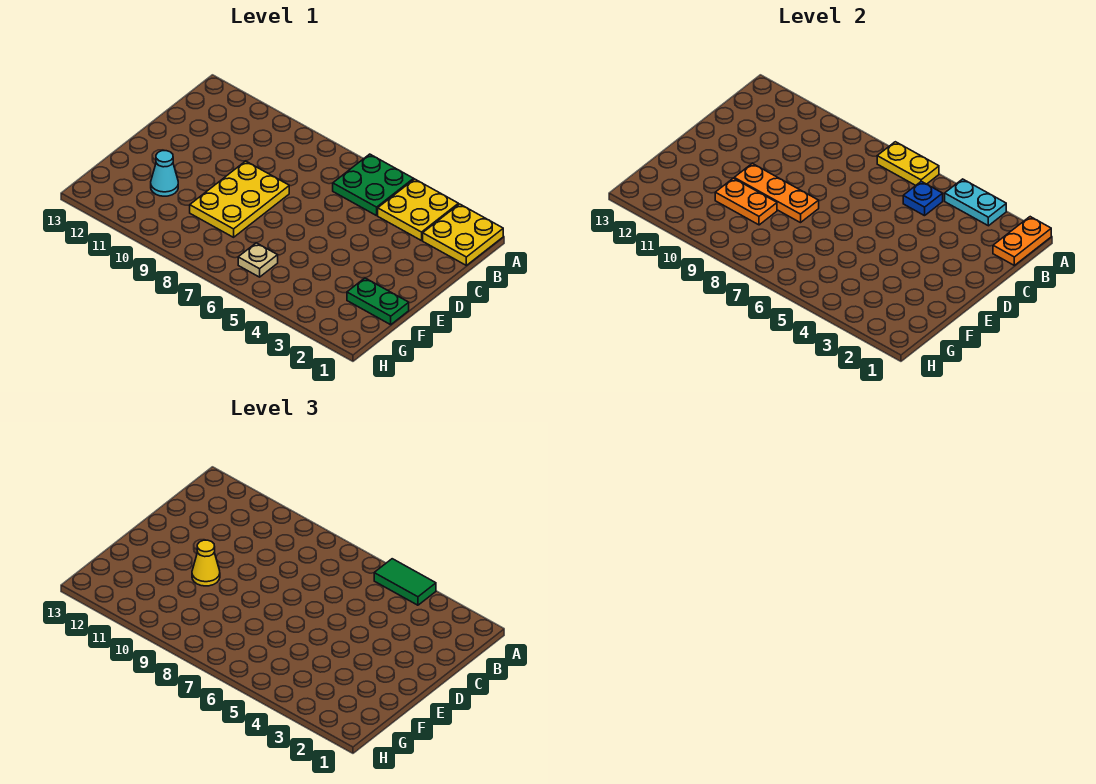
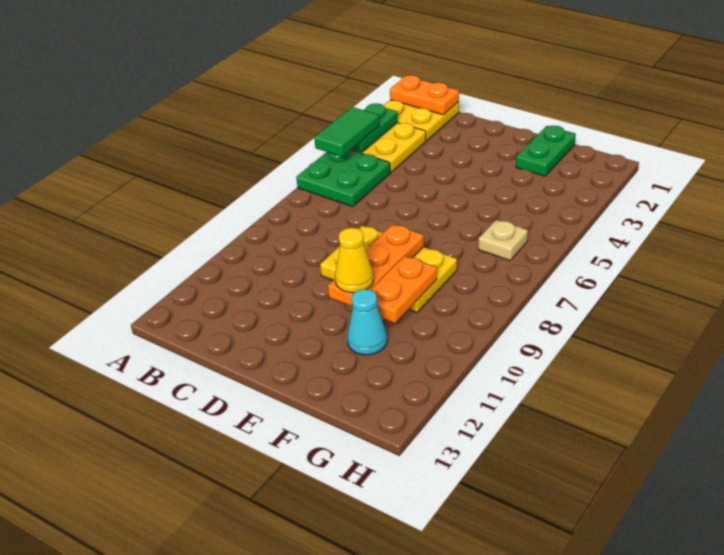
cyan 1x2 plate [945,179,1006,226] -> green 1x2 plate [352,103,398,152]
yellow 1x2 plate [877,142,939,186] -> none
blue 1x1 plate [903,181,943,216] -> none

